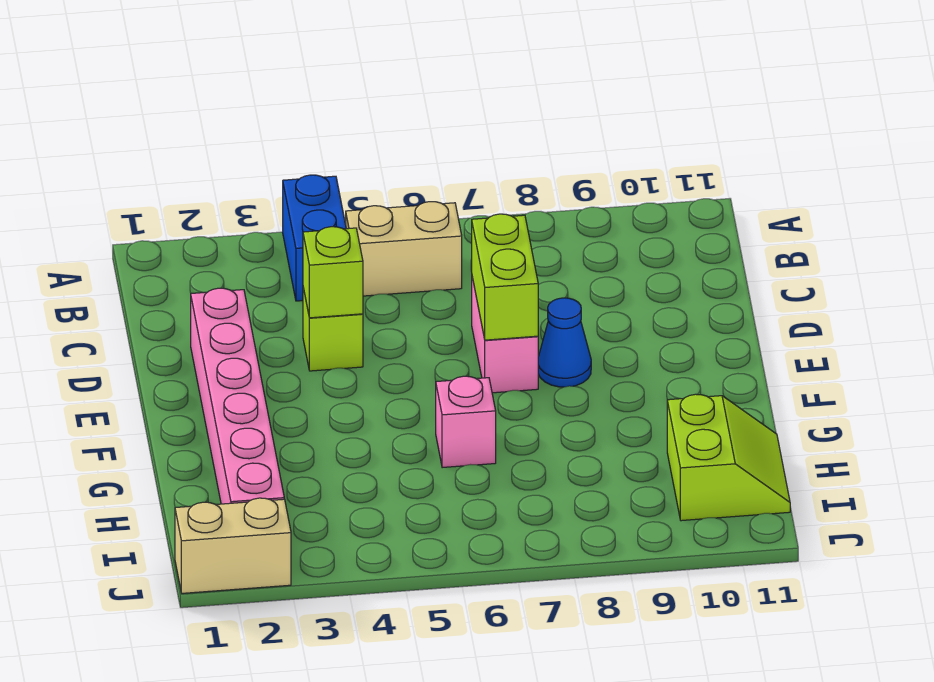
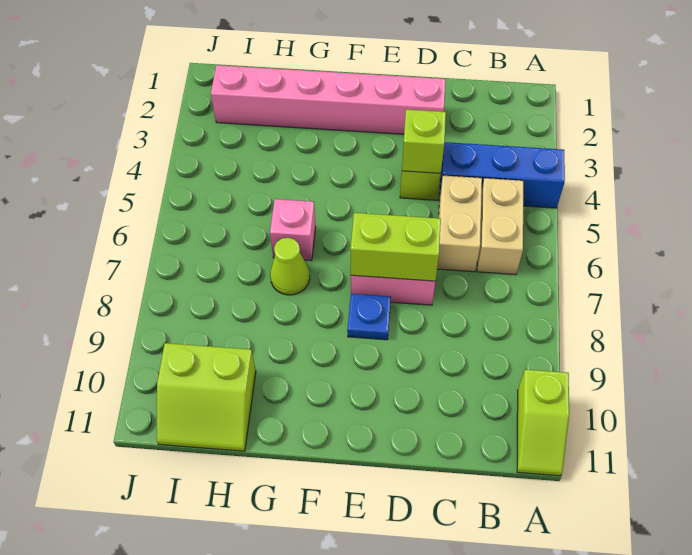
blue 1x2 brick [283,175,346,301] -> blue 1x3 brick [439,142,565,208]
none -> lime 1x2 slope [517,369,569,476]
blue 1x1 cone [538,298,591,387] -> blue 1x1 plate [347,294,391,340]
none -> lime 1x1 cone [270,238,310,295]
tan 1x2 brick [175,498,291,593] -> tan 1x2 brick moved to [437,175,482,272]

